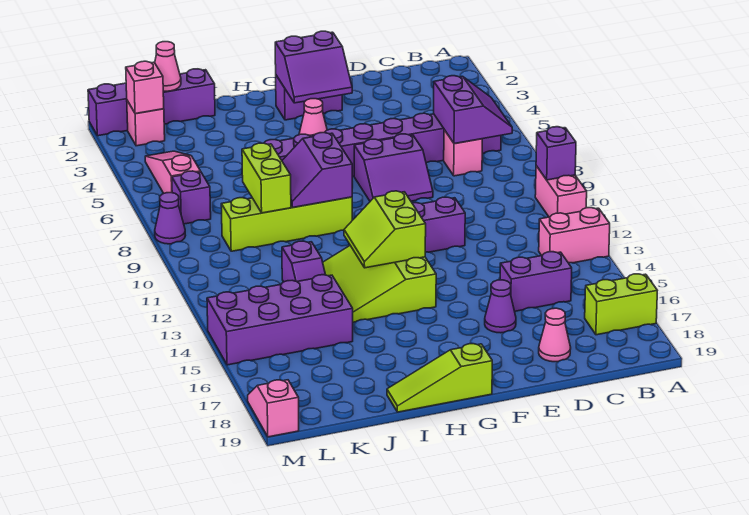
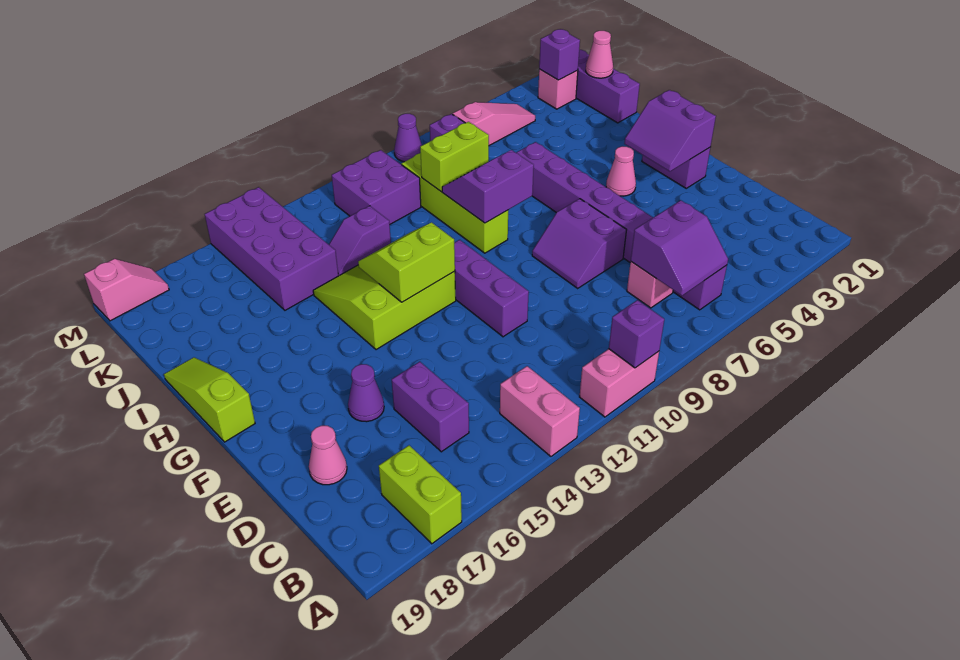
none -> purple 2x2 brick [332,150,421,224]
pink 1x1 brick [126,61,164,114] -> purple 1x1 brick [539,29,580,80]

